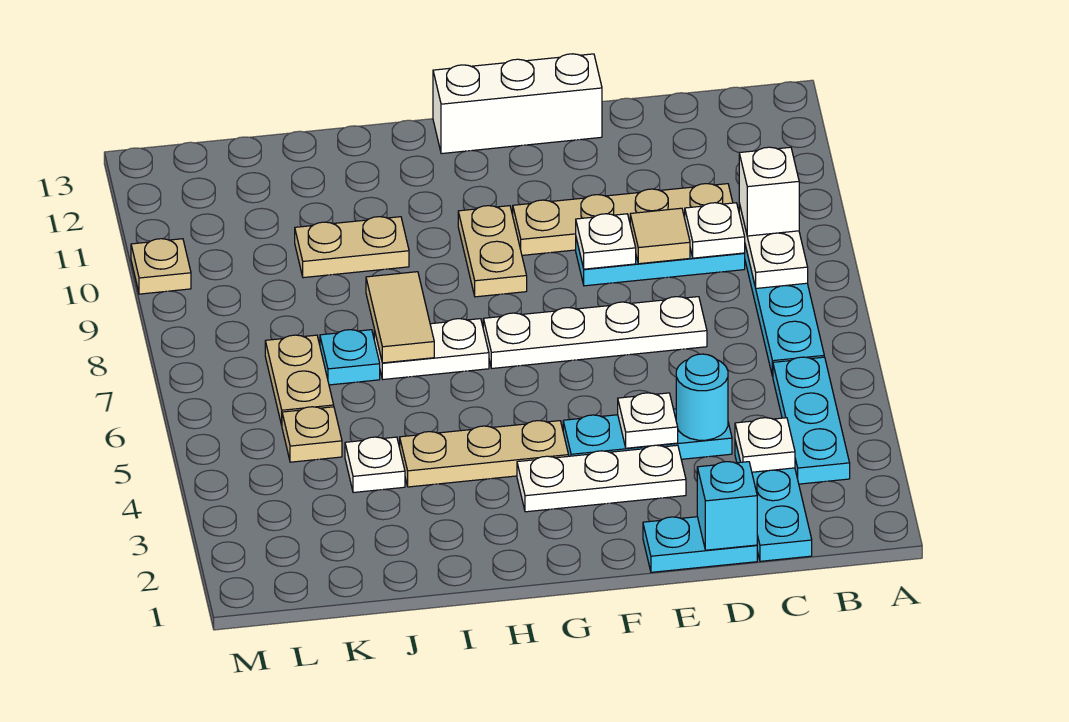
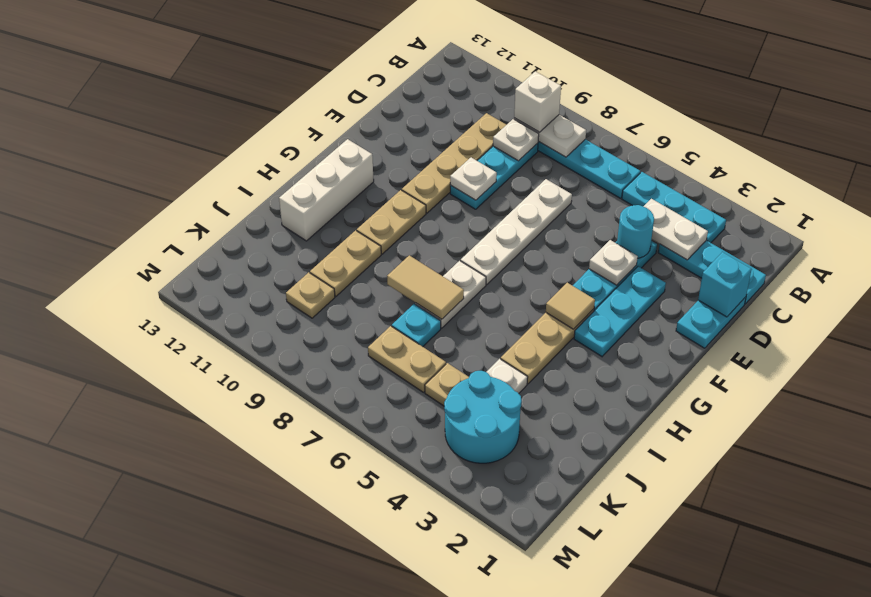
white 1x1 plate [735,418,795,472] -> white 1x2 plate [644,199,708,260]
tan 1x1 tile [630,208,690,264] -> tan 1x1 tile moved to [546,283,595,329]
white 1x3 plate [517,445,686,512] -> cyan 1x3 plate [574,266,666,356]
white 1x3 brick [433,54,602,154] -> white 1x3 brick moved to [279,139,374,241]
tan 1x2 plate [458,206,527,297] -> tan 1x2 plate turned to [357,190,426,254]
none -> cyan 2x2 round brick [444,371,522,463]
tan 1x1 plate [131,239,191,294] -> tan 1x1 plate moved to [286,272,335,318]

